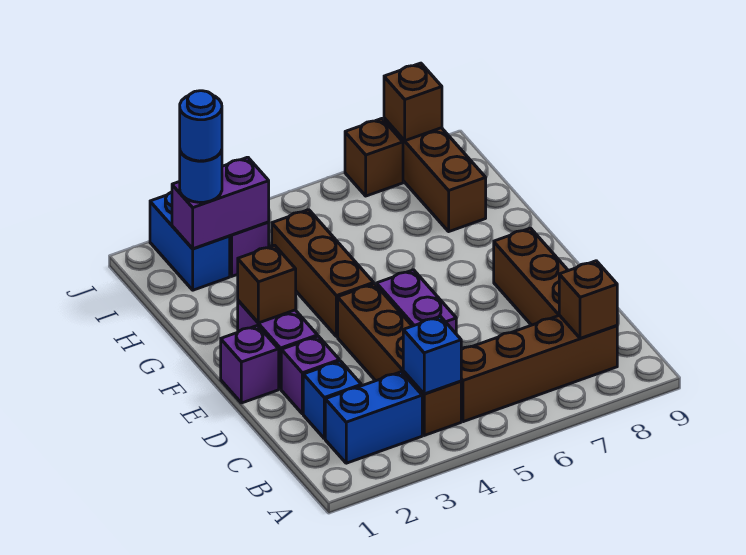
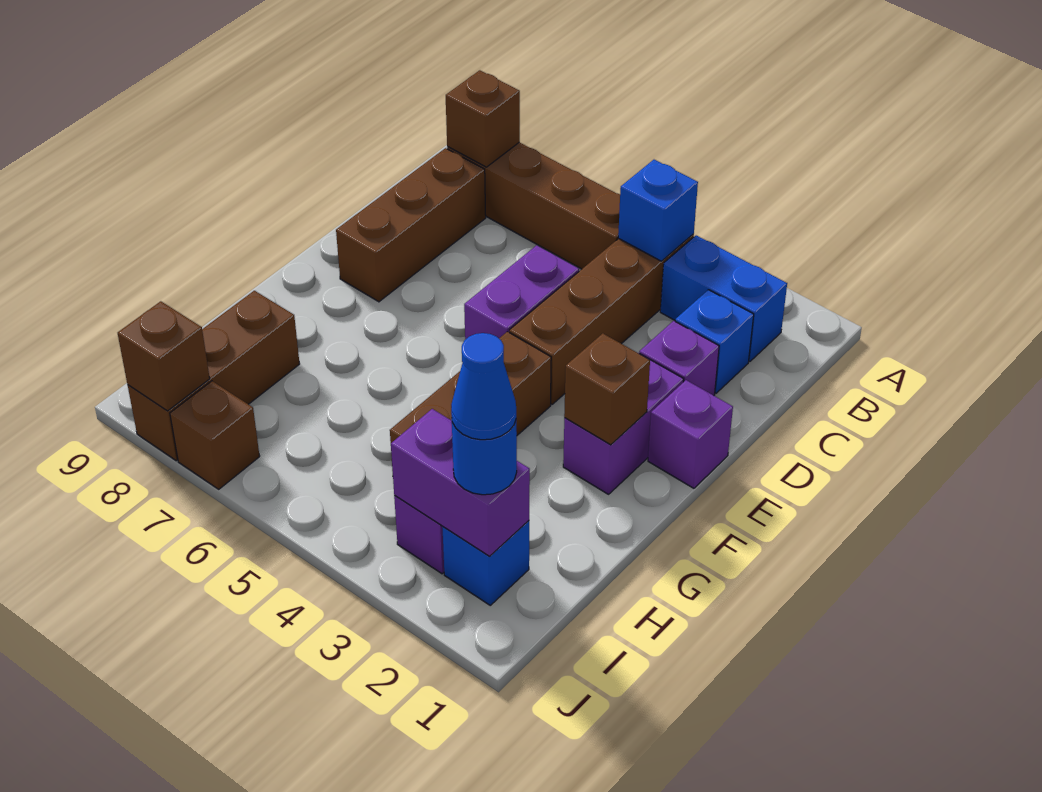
blue 1x2 brick [150,192,230,290] -> blue 1x1 brick [442,521,529,605]
blue 1x1 round brick [180,91,222,161] -> blue 1x1 cone [451,333,516,440]

